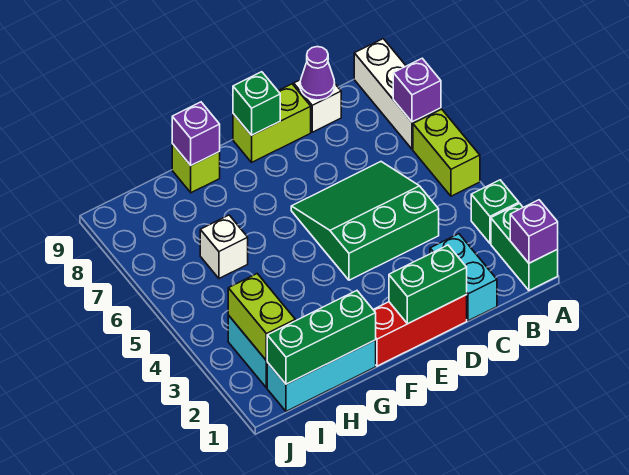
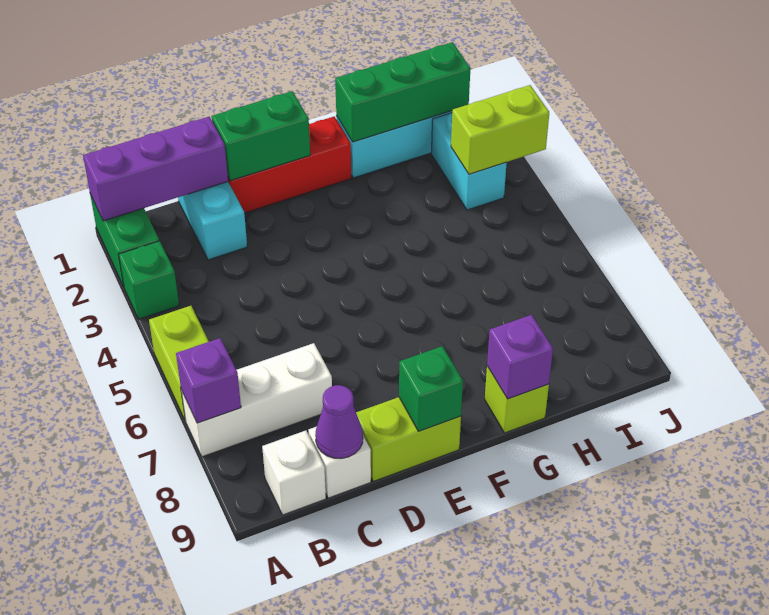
purple 1x1 brick [510,200,558,263] -> purple 1x3 brick [83,117,228,221]
white 1x3 brick [354,39,441,149] -> white 1x3 brick turned to [181,343,332,457]
green 3x3 slope [291,162,439,280] -> none
white 1x1 brick [200,215,248,278] -> white 1x1 brick moved to [262,431,326,515]
lime 1x2 brick [228,274,295,361] -> lime 1x2 brick turned to [451,85,549,174]

